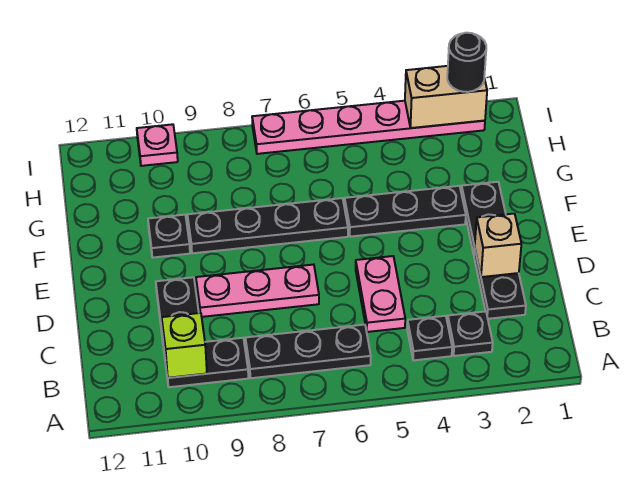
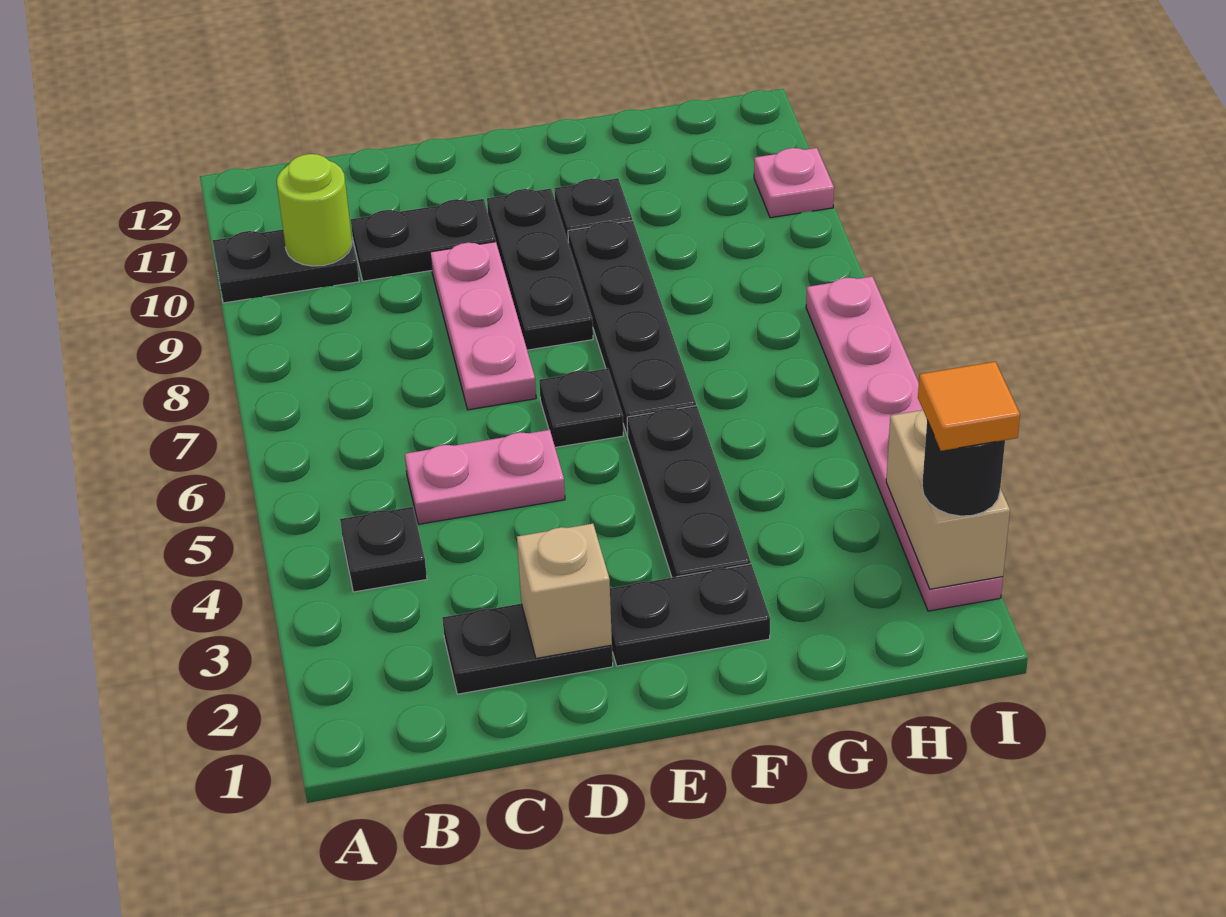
black 1x1 plate [447,311,493,356] -> black 1x1 plate moved to [539,368,624,447]
black 1x3 plate [245,325,371,378] -> black 1x3 plate moved to [487,189,593,350]
black 1x2 plate [164,338,248,387] -> black 1x2 plate turned to [213,229,359,303]
lime 1x1 brick [162,313,207,378] -> lime 1x1 round brick [277,154,352,266]
none -> orange 1x1 tile [918,362,1020,451]

